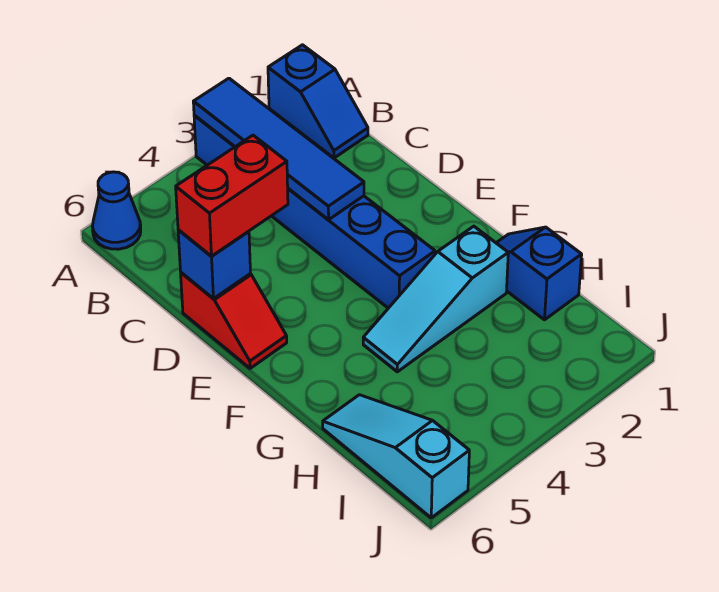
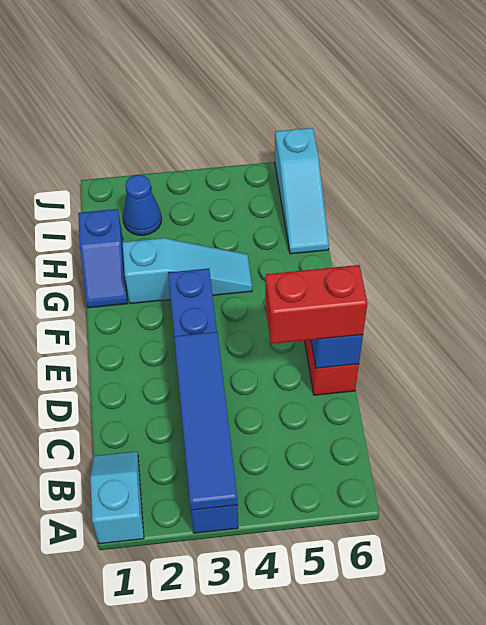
blue 1x2 slope [268,45,368,158] -> cyan 1x2 slope [90,451,144,544]
blue 1x1 cone [93,172,141,249] -> blue 1x1 cone moved to [123,175,162,235]

